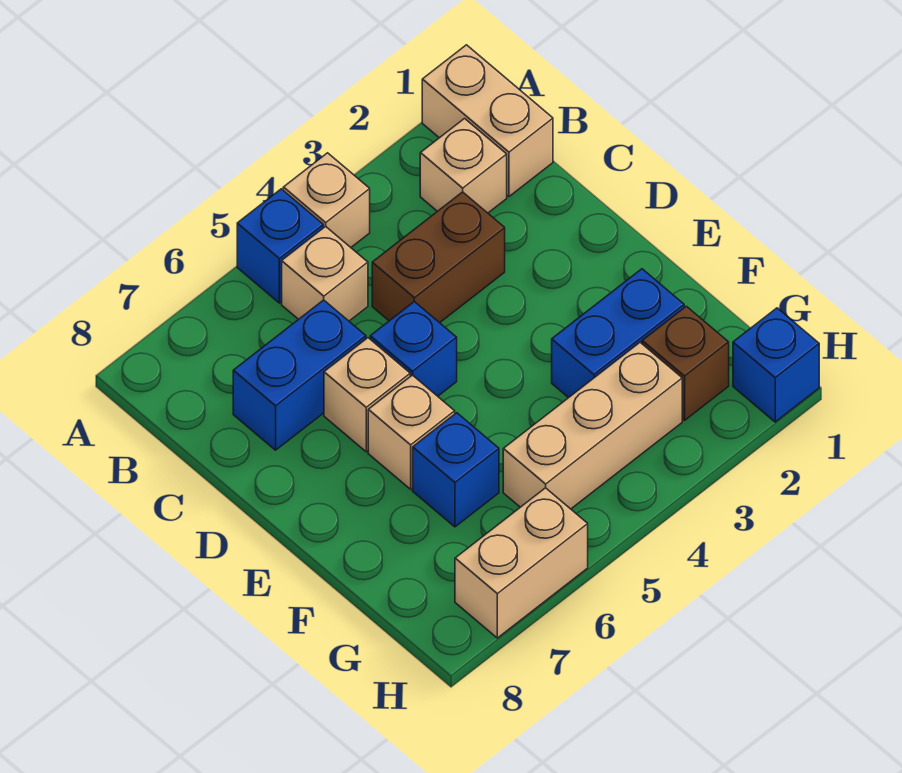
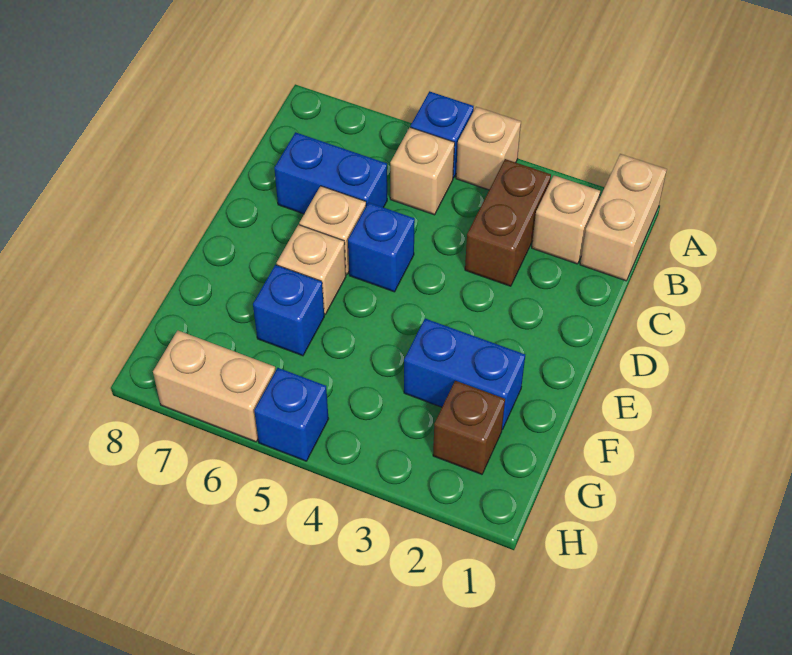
brown 1x2 brick [372,192,505,323] -> brown 1x2 brick turned to [465,159,551,286]
tan 1x3 brick [503,343,682,509] -> none
blue 1x1 brick [733,308,819,422] -> blue 1x1 brick moved to [254,368,329,461]

